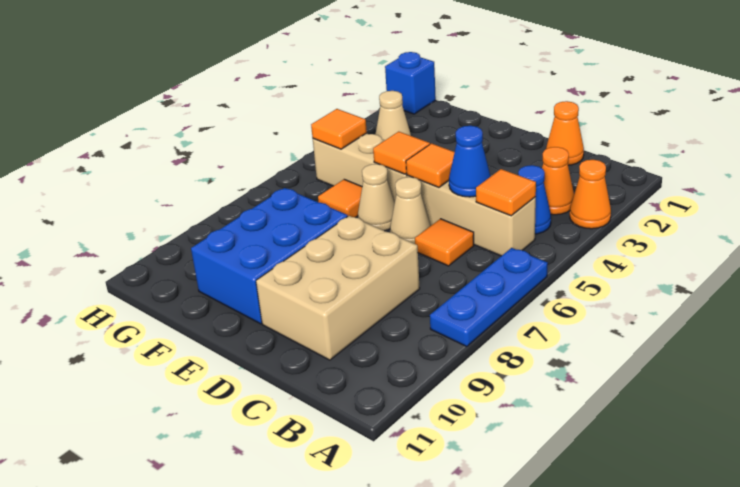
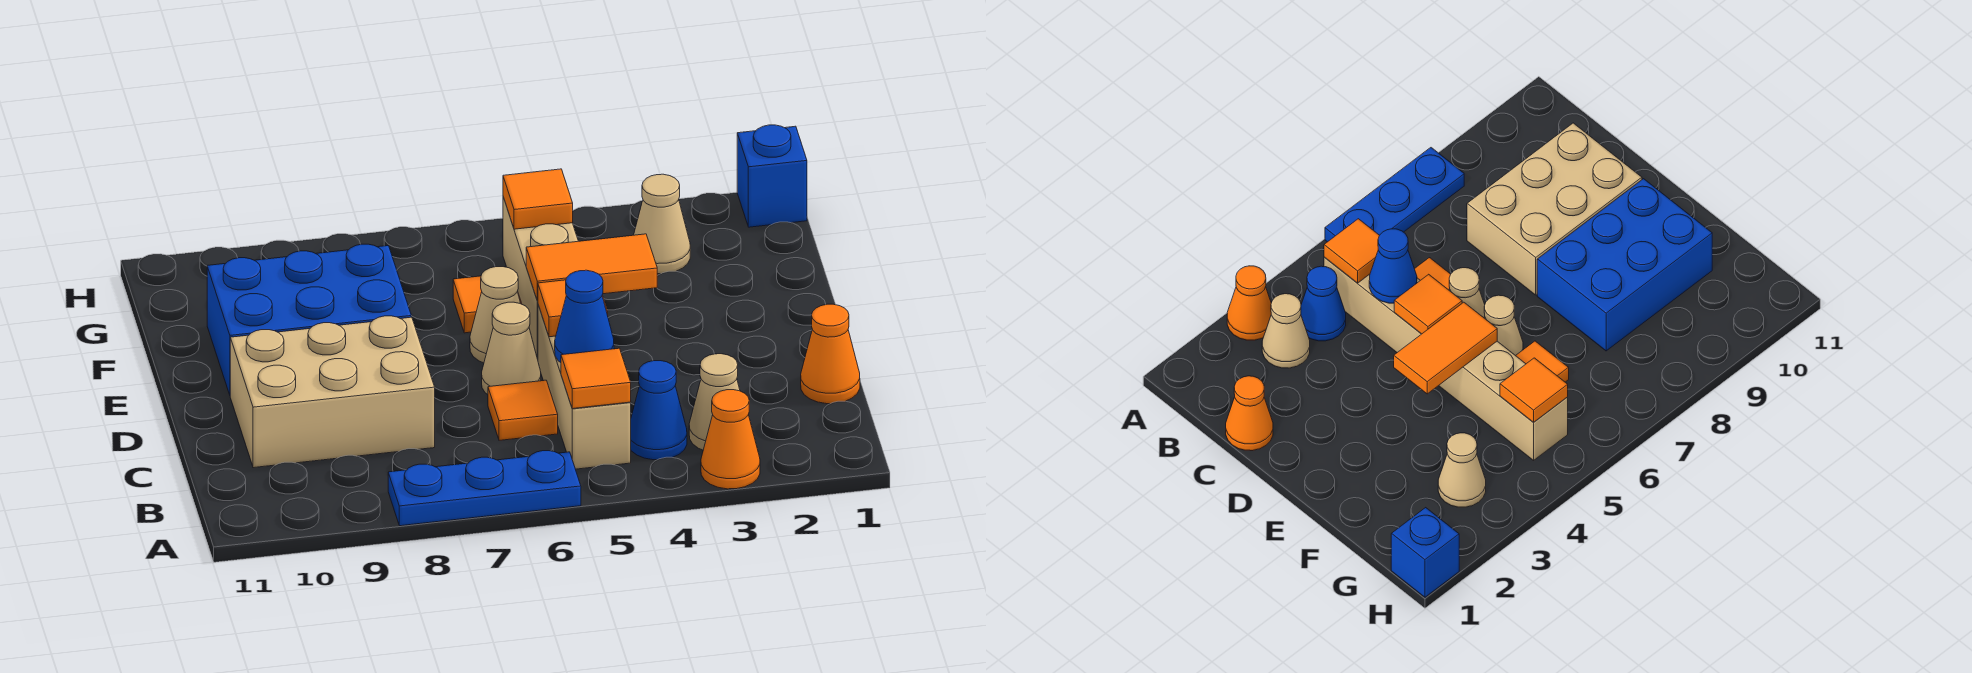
orange 1x1 cone [542,147,574,215] -> tan 1x1 cone [689,354,740,450]
orange 1x1 tile [373,132,430,174] -> orange 1x2 tile [526,234,657,301]

